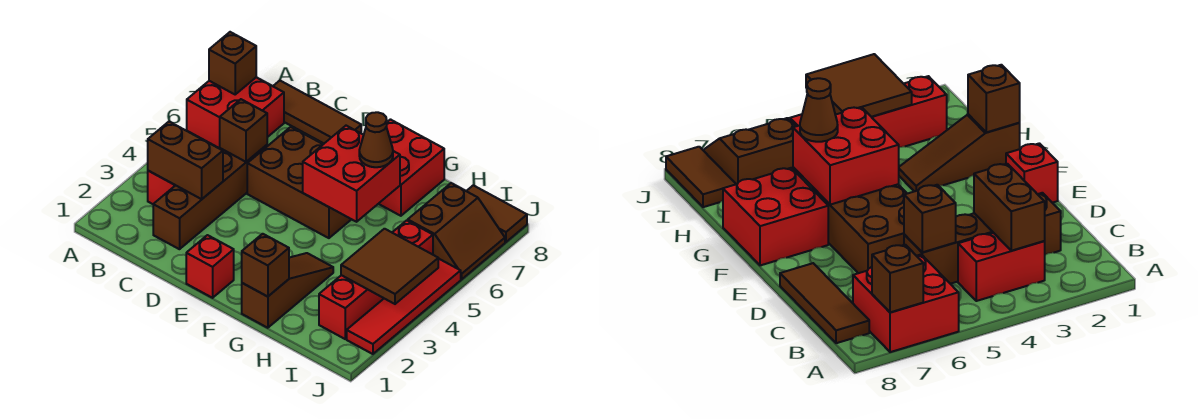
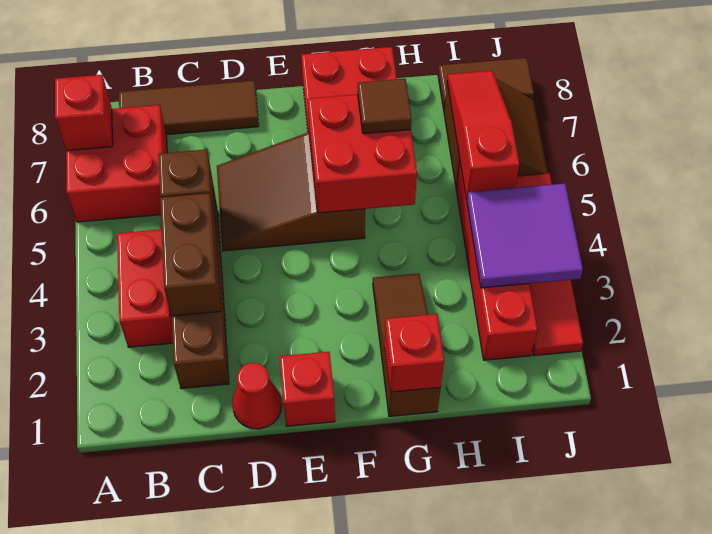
brown 1x1 brick [209,32,256,94] -> red 1x1 brick [55,75,113,151]
brown 1x2 brick [148,122,223,199] -> brown 1x2 brick turned to [160,193,221,316]
none -> red 1x1 cone [232,363,282,429]
brown 2x3 brick [247,127,351,238] -> brown 2x3 slope [217,132,365,251]
brown 1x1 brick [242,234,289,297] -> red 1x1 brick [384,314,444,392]
brown 1x1 cone [359,112,393,167] -> brown 1x1 tile [358,79,412,134]
brown 2x2 tile [341,229,438,304] -> purple 2x2 tile [467,184,583,288]
none -> red 1x3 slope [447,70,519,200]

